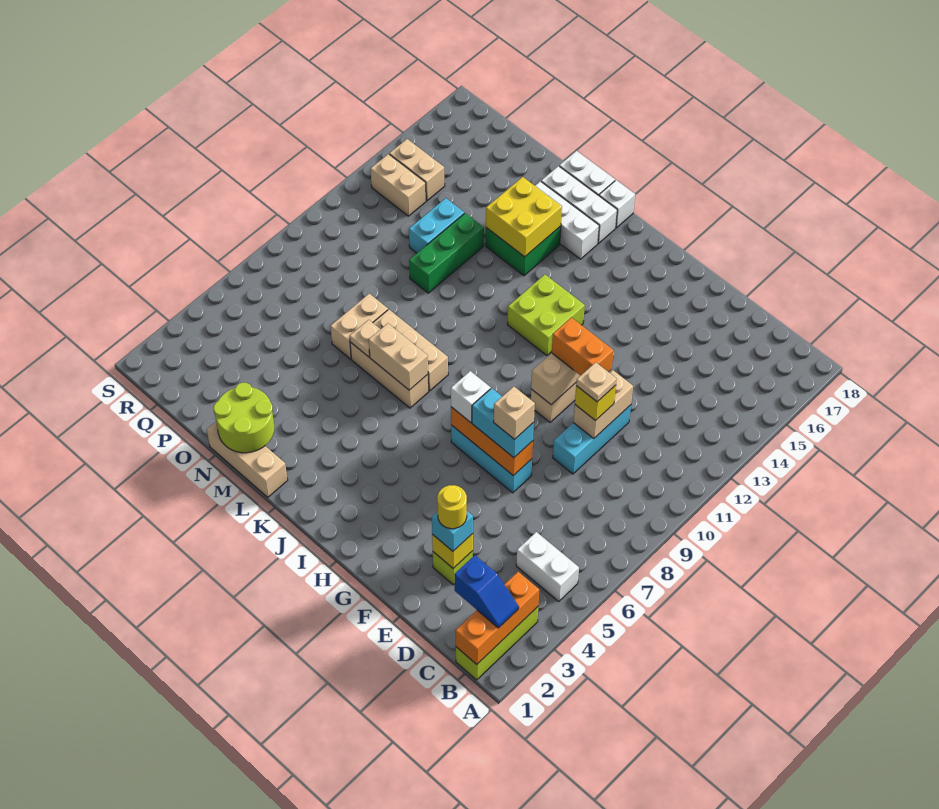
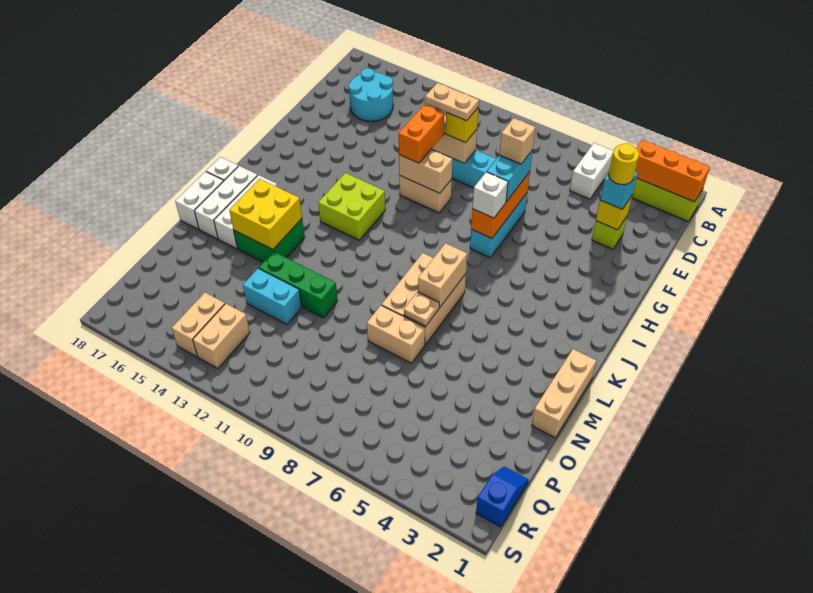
blue 1x2 slope [454,555,519,628] -> blue 1x2 slope moved to [476,466,529,527]
none -> cyan 2x2 round brick [348,68,393,121]
tan 1x1 plate [576,362,617,402] -> tan 1x2 plate [425,83,479,121]
lime 2x2 round brick [214,383,274,453] -> none

